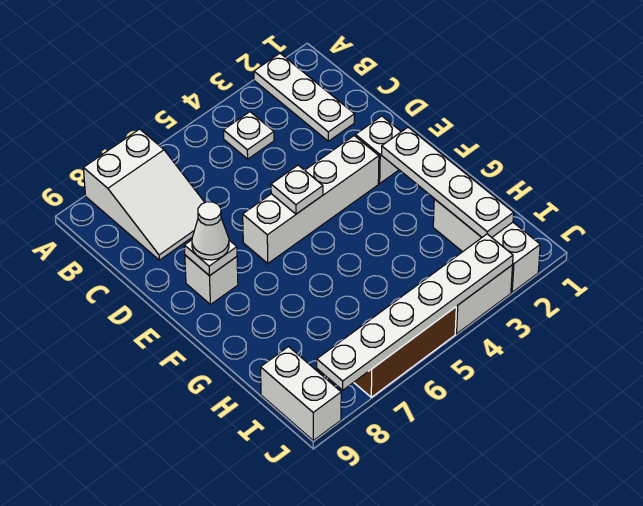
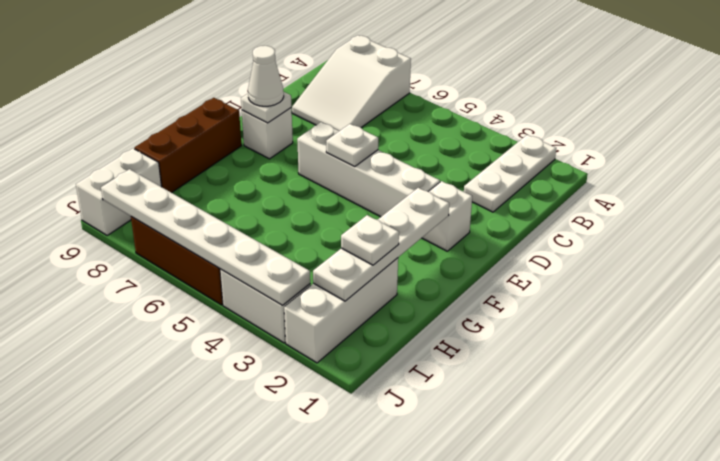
white 1x1 plate [223,112,274,159] -> white 1x1 plate moved to [341,215,399,265]
none -> brown 1x3 brick [134,98,241,193]

